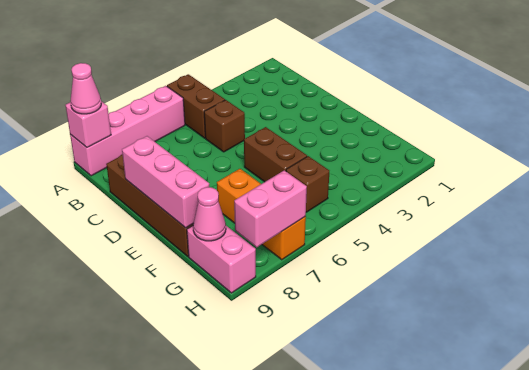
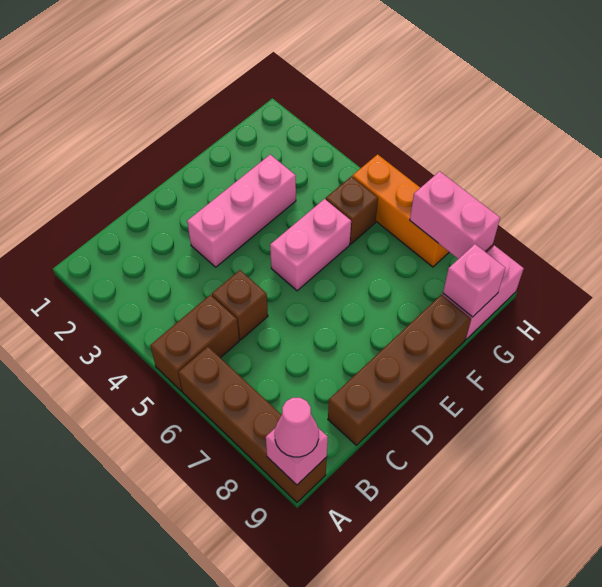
pink 1x4 brick [70,86,185,176] -> brown 1x4 brick [178,347,327,502]
pink 1x3 brick [122,136,209,228] -> pink 1x3 brick moved to [187,155,296,267]
brown 1x2 brick [244,127,307,182] -> pink 1x2 brick [270,199,351,291]
orange 1x3 brick [217,169,306,260] -> orange 1x3 brick turned to [353,154,449,267]
pink 1x1 cone [193,187,226,241] -> pink 1x1 brick [443,244,506,317]

